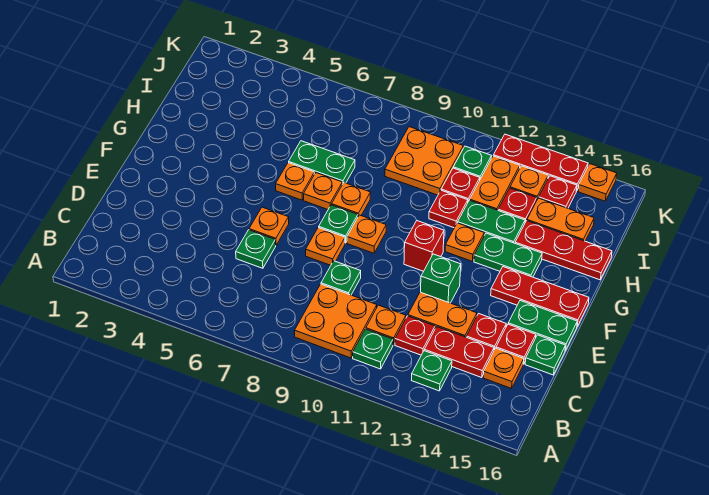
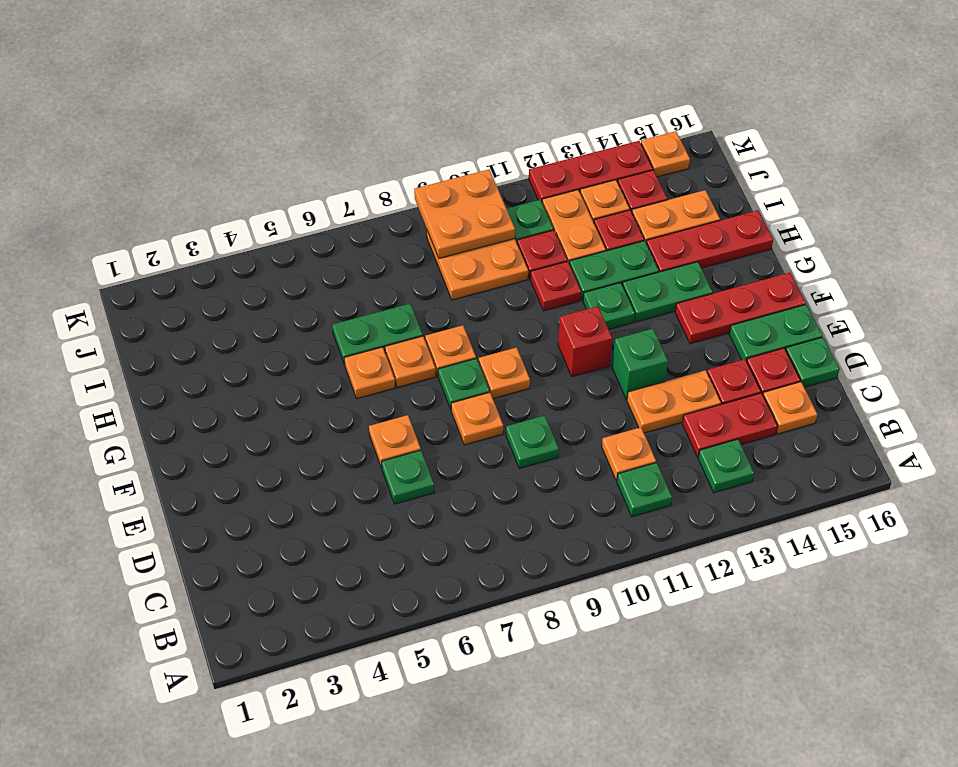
orange 2x2 plate [295,284,377,358] -> orange 2x2 plate moved to [414,170,515,258]
red 1x1 plate [395,316,435,355] -> none
orange 1x1 plate [445,223,484,261] -> green 1x1 plate [583,283,635,329]

